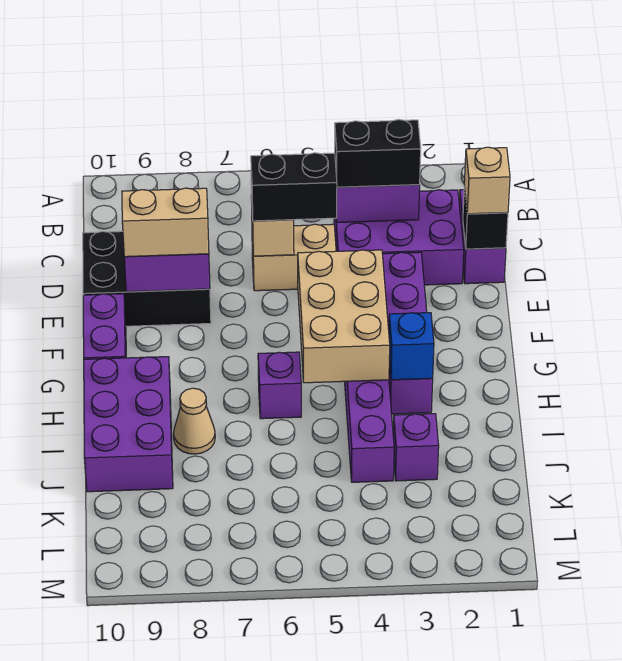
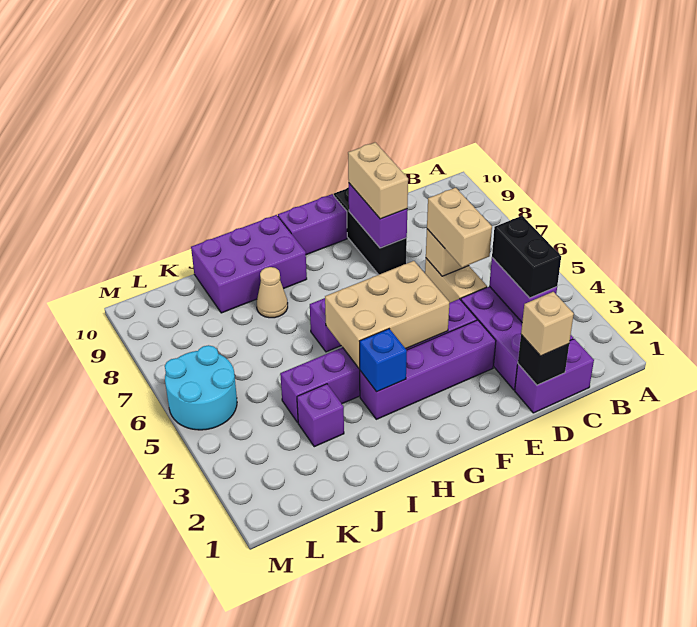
black 1x2 brick [251,153,337,221] -> tan 1x2 brick [427,188,492,267]
black 2x3 brick [83,231,211,326] -> black 1x3 brick [334,187,407,275]
none -> cyan 2x2 round brick [165,345,237,430]

